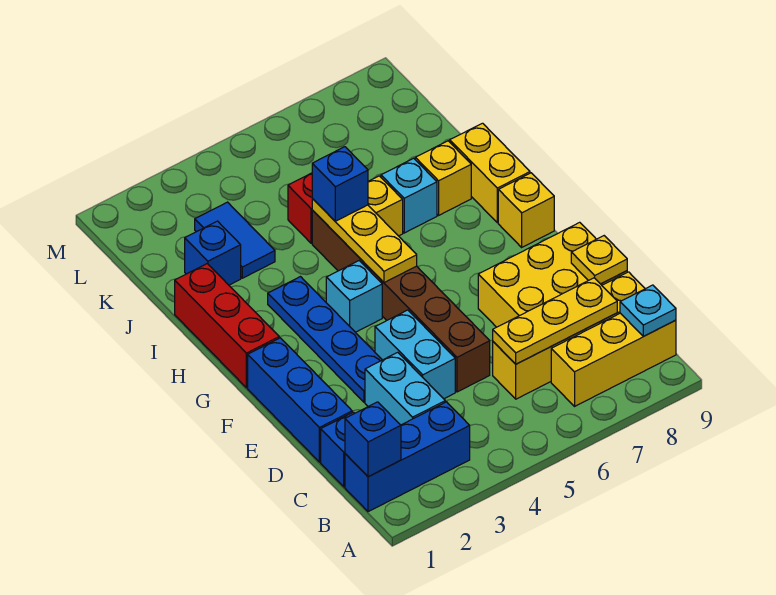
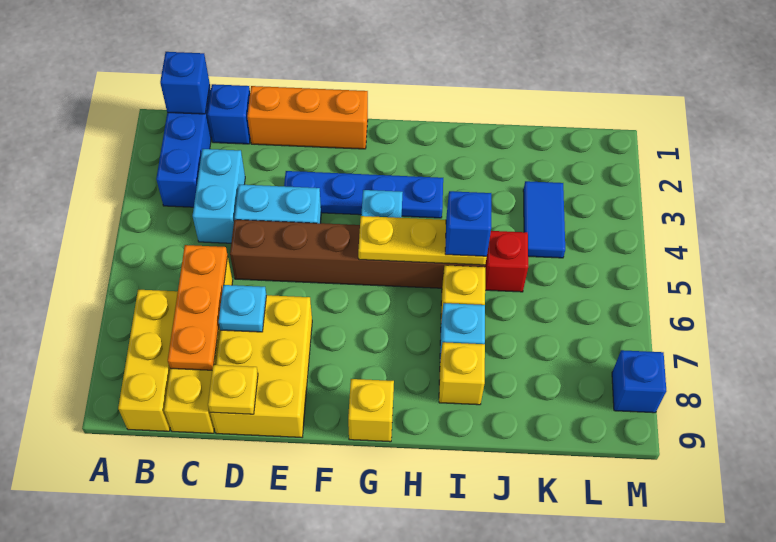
cyan 1x1 plate [620,285,676,336] -> cyan 1x1 plate moved to [219,285,266,332]
cyan 1x2 brick [365,352,445,425] -> cyan 1x2 brick turned to [193,149,245,243]
yellow 1x3 plate [493,278,617,364] -> orange 1x3 plate [168,245,228,370]
blue 1x3 brick [248,338,352,462] -> orange 1x3 brick [247,86,368,149]
red 1x3 brick [175,264,279,388] -> none
yellow 1x2 brick [450,123,530,223] -> none
blue 1x1 brick [185,221,241,285] -> blue 1x1 brick moved to [612,350,666,413]
blue 1x2 tile [195,202,275,278] -> blue 1x2 tile turned to [523,181,565,258]

